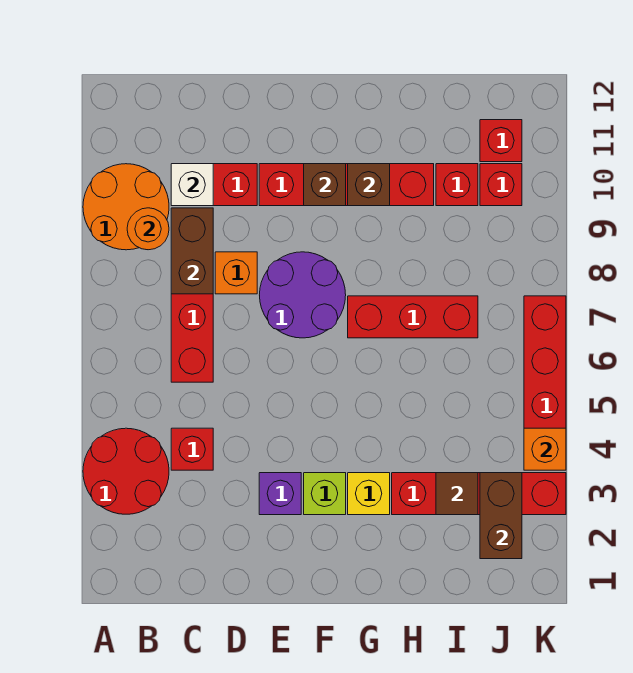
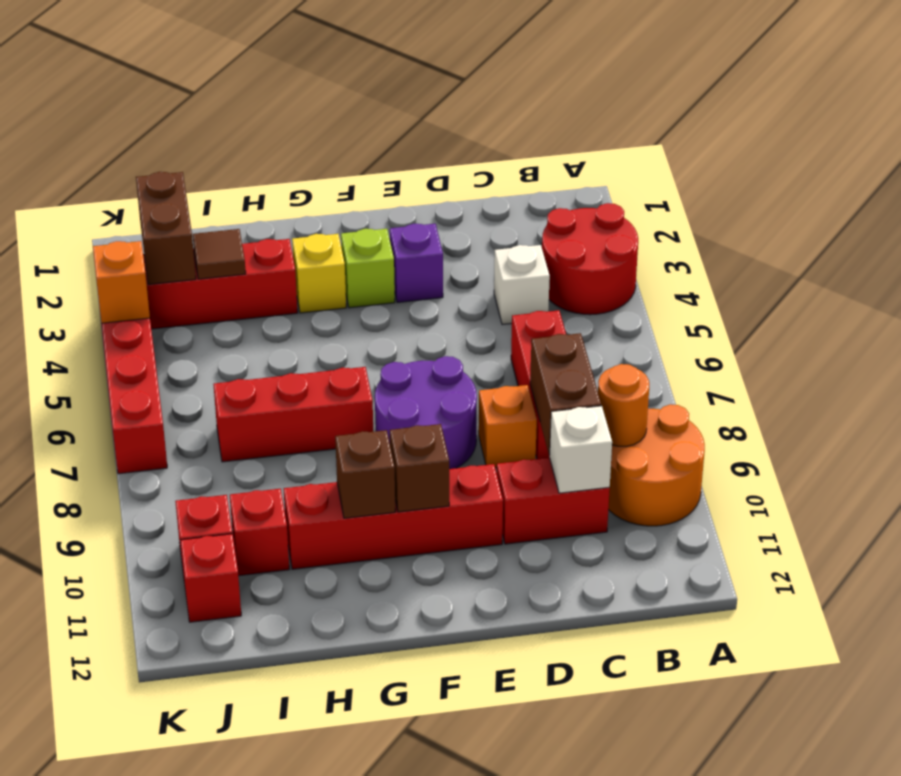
red 1x1 brick [171,428,213,470] -> white 1x1 brick [494,245,550,325]

